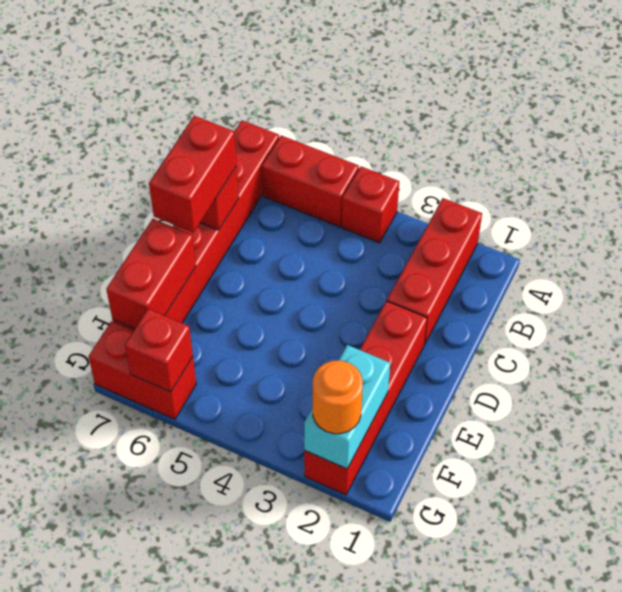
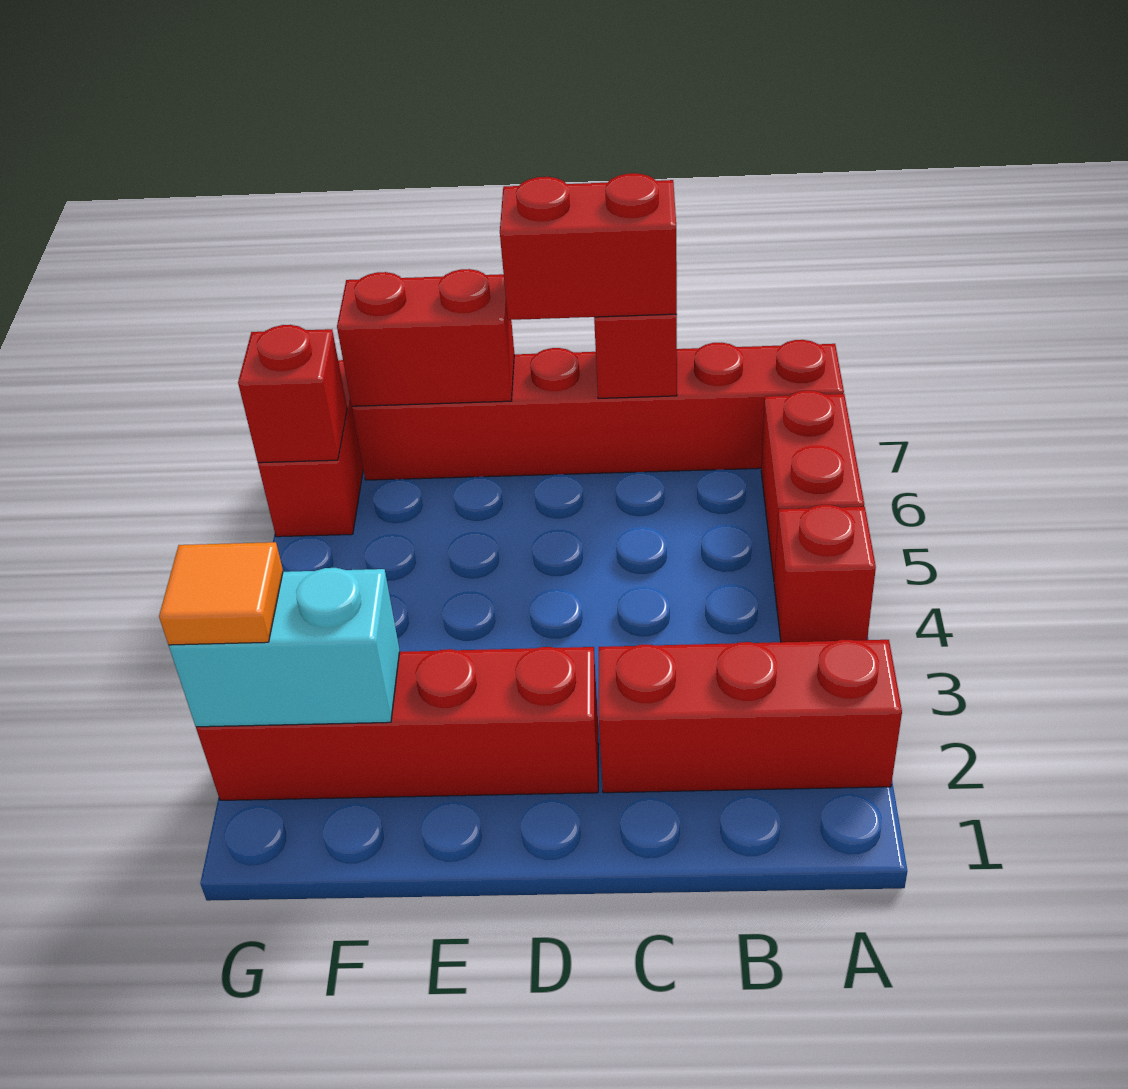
orange 1x1 round brick [313,361,363,434] -> orange 1x1 tile [159,542,283,645]

